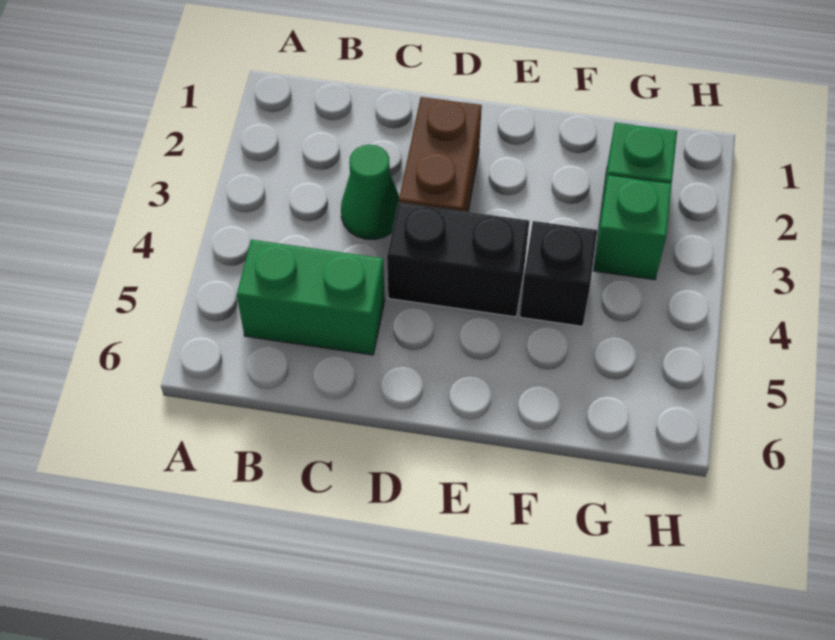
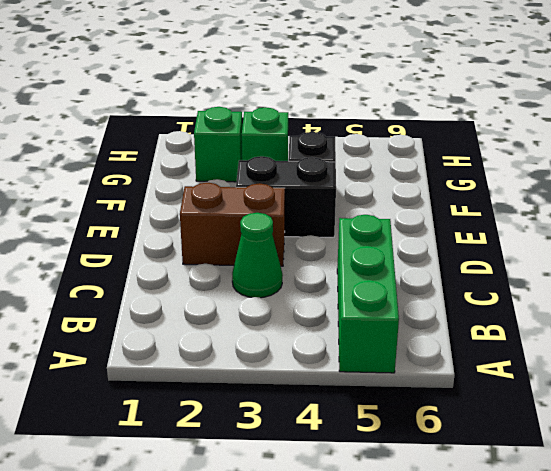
green 1x2 brick [237,240,385,355] -> green 1x3 brick [337,215,399,373]
black 1x2 brick [387,203,529,317] -> black 1x2 brick turned to [236,156,336,237]

